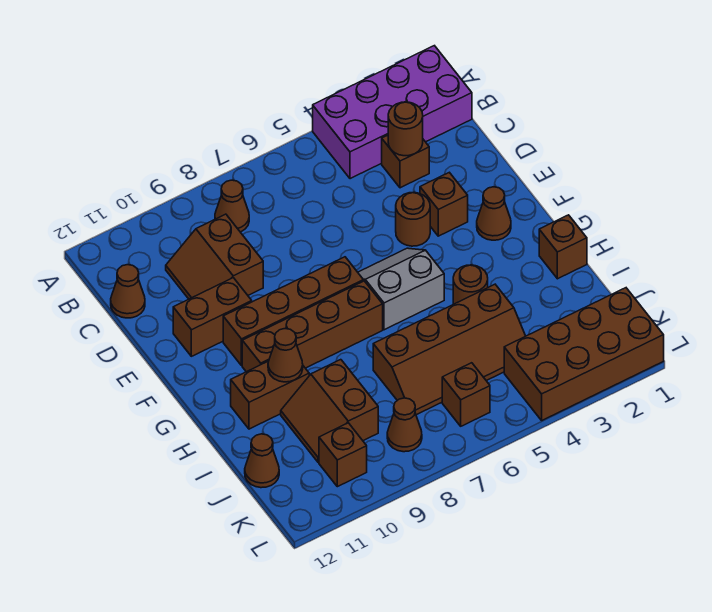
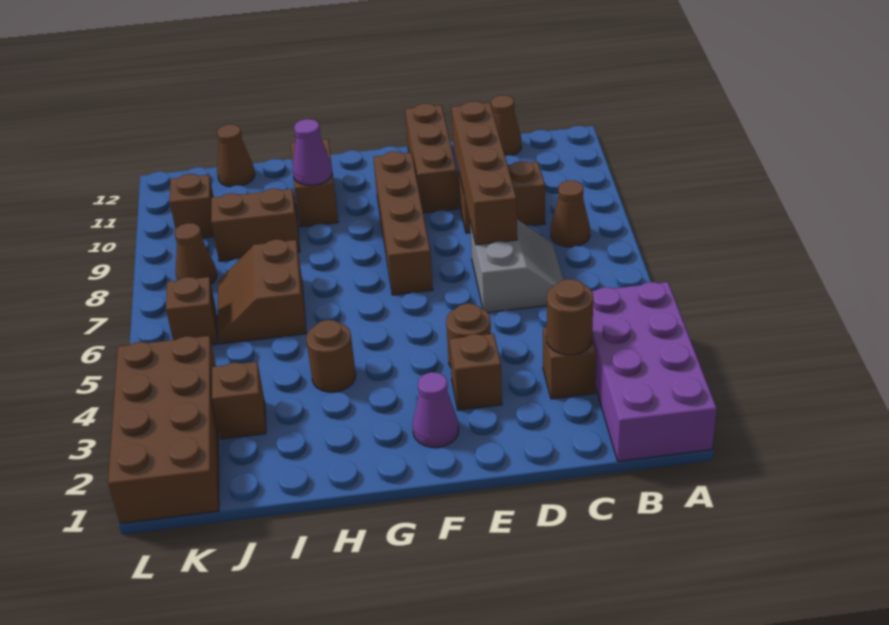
brown 1x2 brick [173,278,252,356] -> brown 1x3 brick [405,103,458,213]
brown 1x1 cone [477,187,511,240] -> purple 1x1 cone [413,372,459,447]
grey 2x2 slope [358,248,444,330] -> grey 2x2 slope moved to [470,219,564,312]
brown 1x4 brick [242,281,383,372] -> brown 1x4 brick moved to [451,101,517,245]
brown 1x1 brick [539,215,587,279] -> brown 1x1 brick moved to [212,362,266,439]
brown 1x1 cone [268,329,303,382] -> purple 1x1 cone [292,119,332,185]
brown 2x4 slope [373,284,525,415] -> brown 2x2 slope [218,240,306,344]

